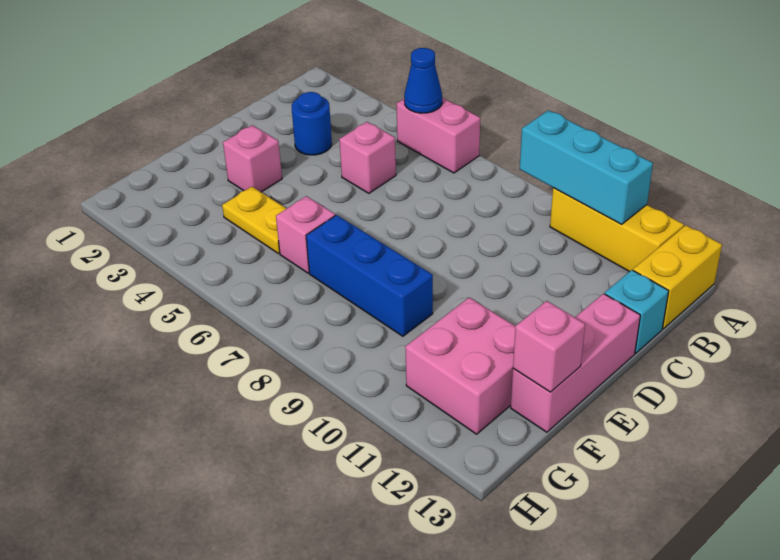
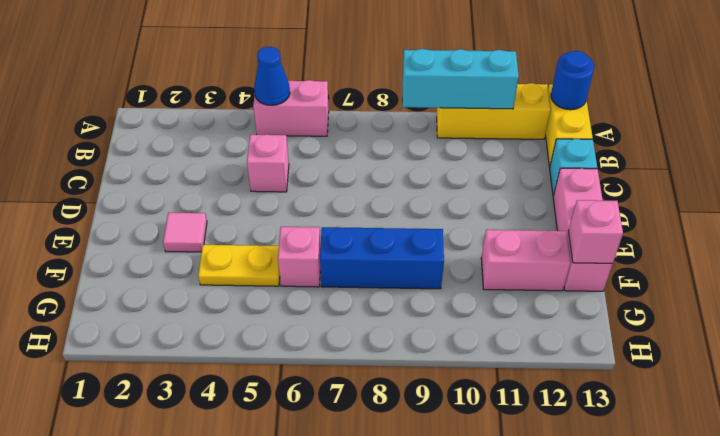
blue 1x1 round brick [292,92,332,155] -> blue 1x1 round brick moved to [551,51,594,110]
pink 1x1 brick [223,125,282,192] -> pink 1x1 tile [163,213,207,252]
pink 2x2 brick [405,298,515,434] -> pink 1x2 brick [481,230,571,291]

